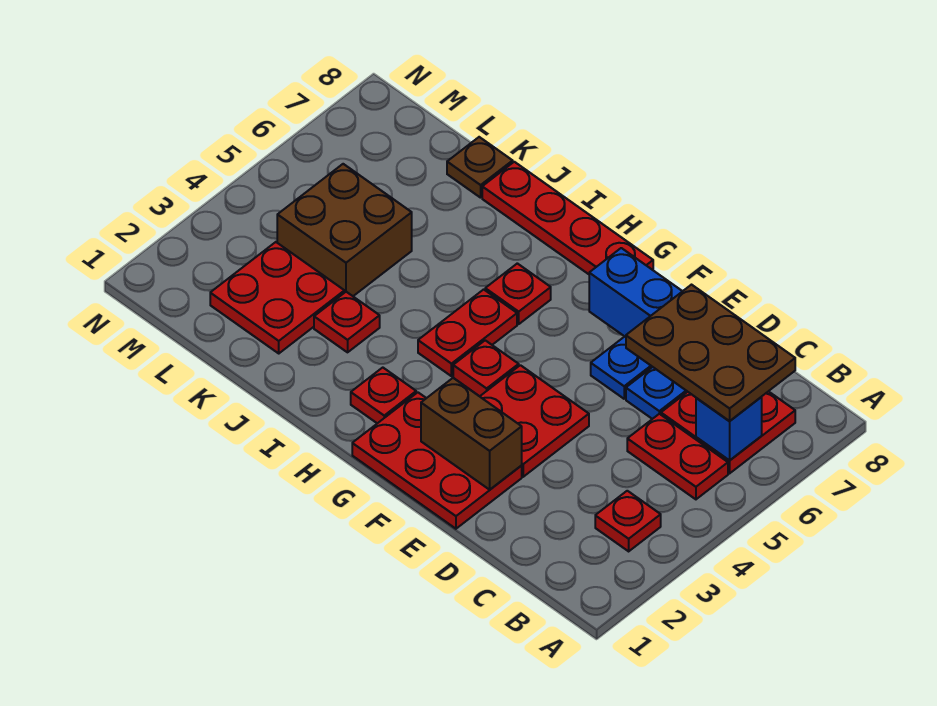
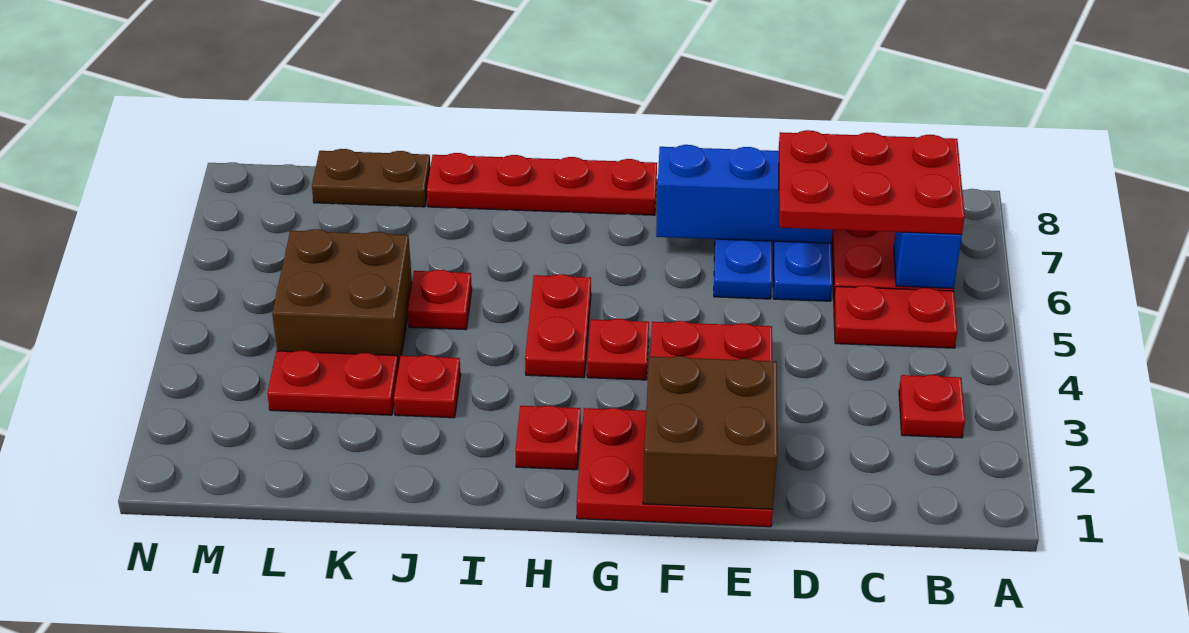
brown 2x3 plate [626,285,795,421] -> red 2x3 plate [779,130,965,234]
brown 1x2 brick [421,378,522,490] -> brown 2x2 brick [643,356,777,510]
red 1x1 plate [485,263,551,324] -> red 1x1 plate moved to [408,270,472,330]
red 2x2 plate [210,242,344,353] -> red 1x2 plate [267,350,398,415]
brown 1x1 plate [447,137,513,198] -> brown 1x2 plate [312,149,430,207]

